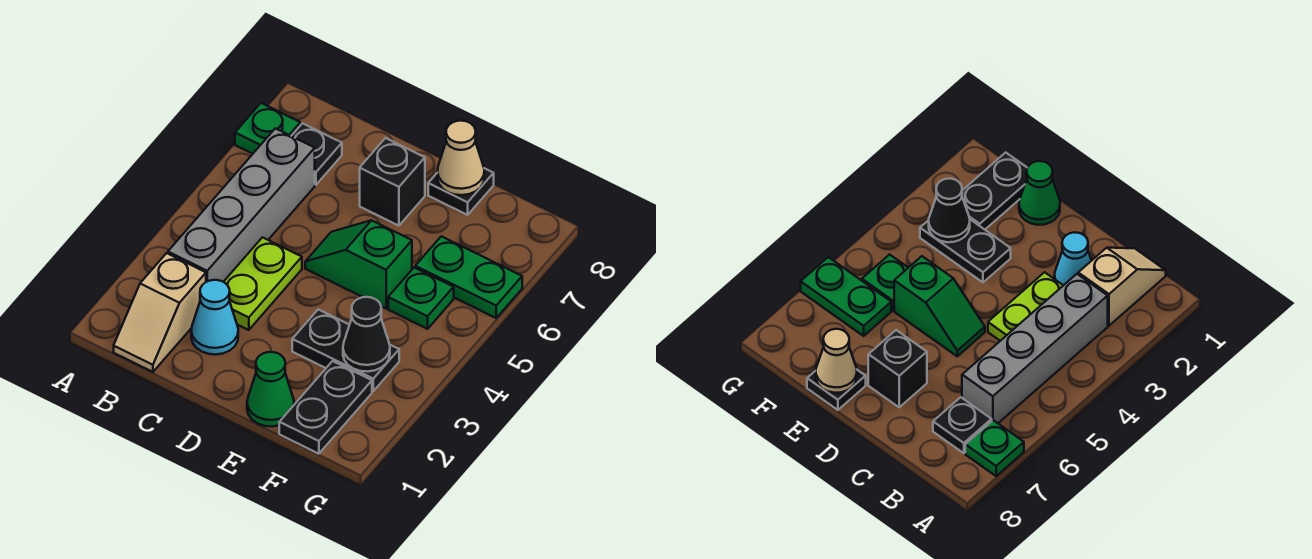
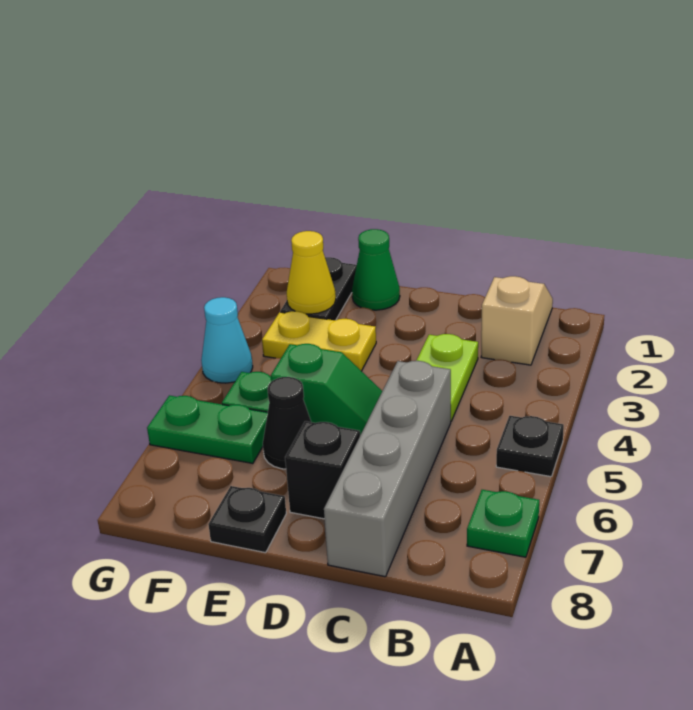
grey 1x4 brick [168,128,315,282] -> grey 1x4 brick moved to [324,361,451,577]
black 1x1 plate [292,123,342,185] -> black 1x1 plate moved to [496,416,564,477]
cyan 1x1 cone [191,280,238,355] -> cyan 1x1 cone moved to [201,297,253,383]
black 1x2 plate [292,309,399,391] -> yellow 1x2 plate [262,311,376,371]
tan 1x1 cone [437,121,484,195] -> none
none -> yellow 1x1 cone [287,231,336,314]
black 1x1 cone [343,297,390,372] -> black 1x1 cone moved to [263,377,311,469]

